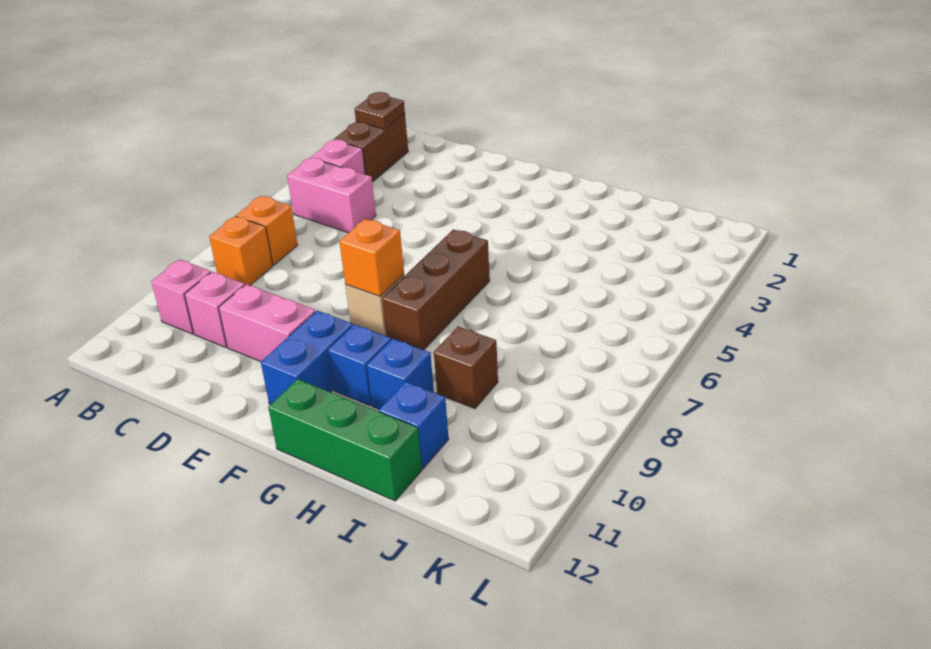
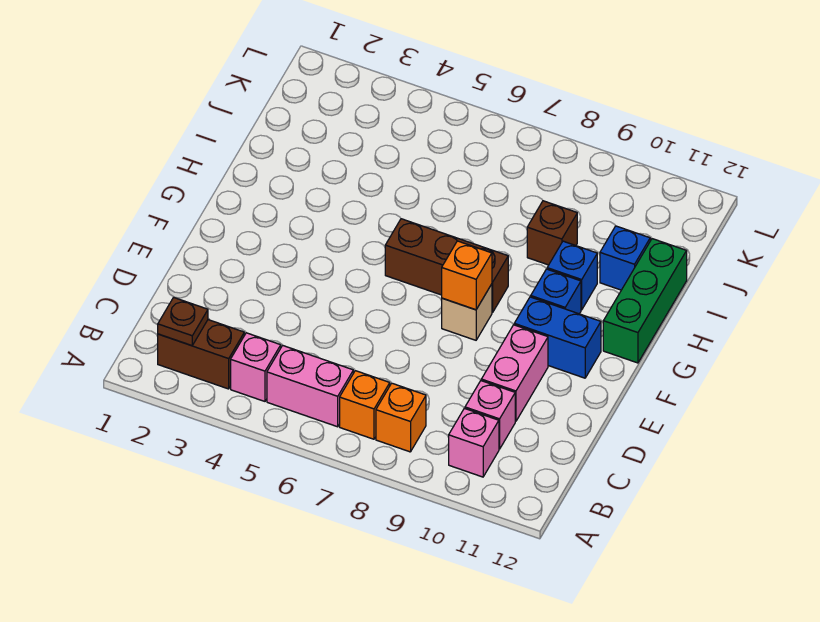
pink 1x2 brick [287,158,376,233] -> pink 1x2 brick turned to [267,345,353,427]

